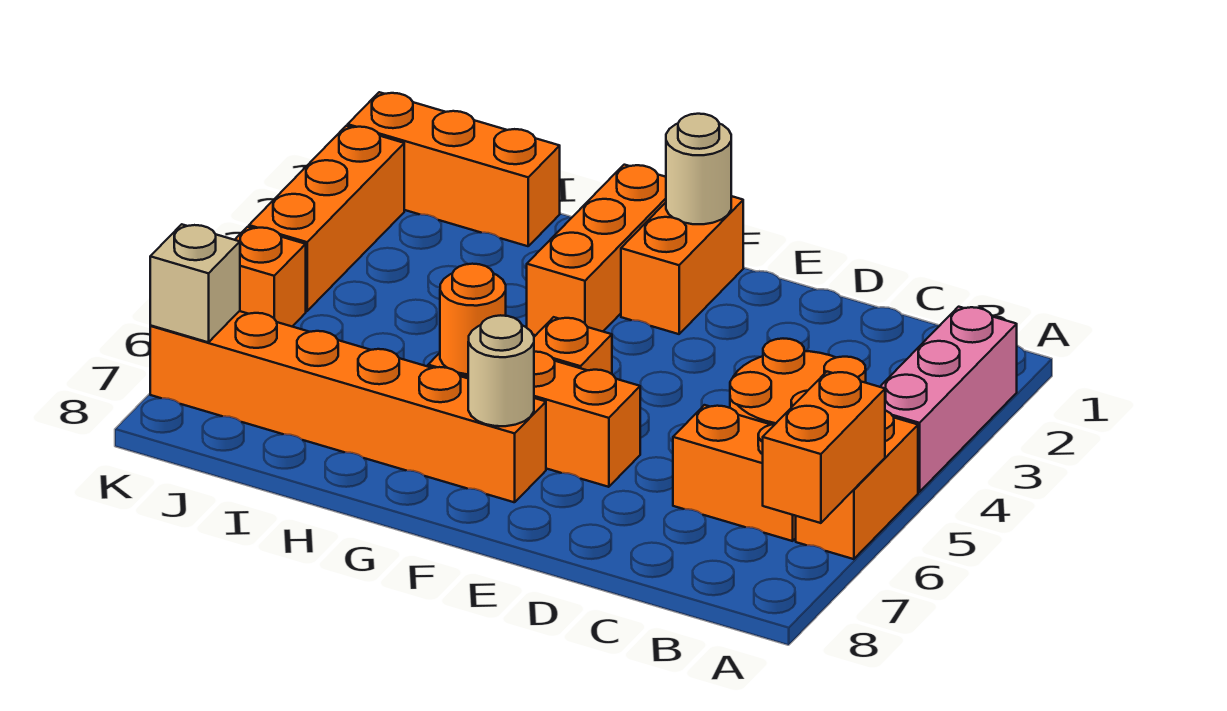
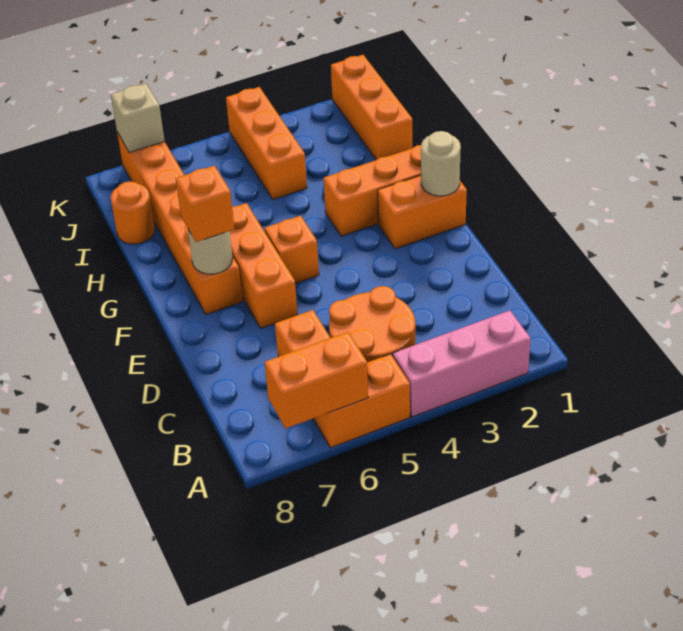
orange 1x1 round brick [440,264,506,374] -> orange 1x1 round brick moved to [111,181,155,244]
orange 1x3 brick [249,126,404,311] -> orange 1x3 brick turned to [226,87,307,199]
orange 1x1 brick [235,227,306,326] -> orange 1x1 brick moved to [176,166,235,242]

